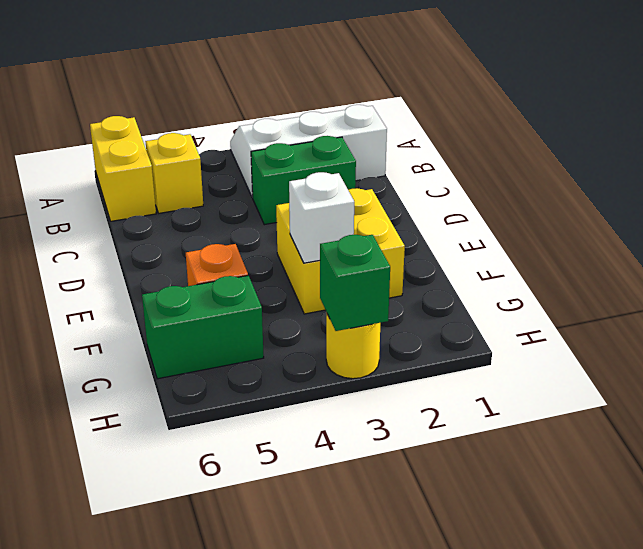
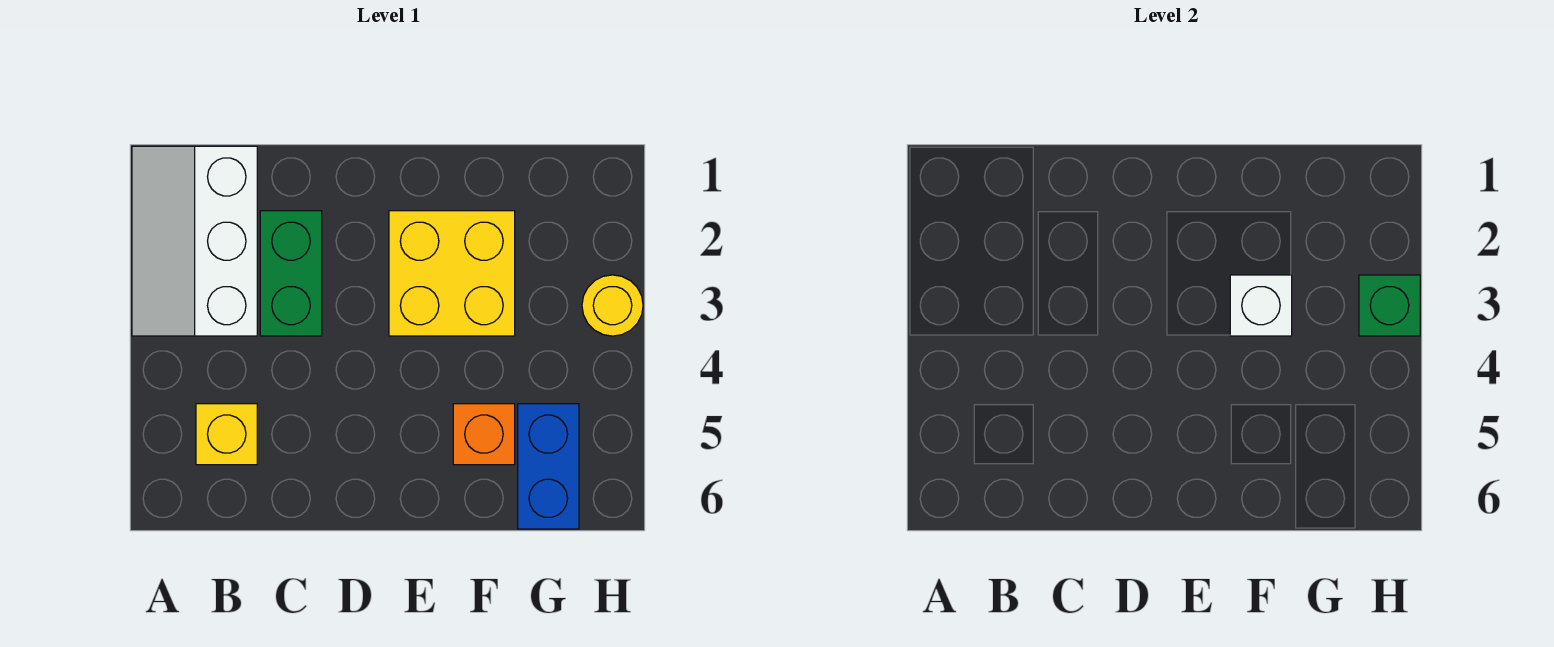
yellow 1x2 brick [90,116,156,221] -> none
green 1x2 brick [142,275,264,379] -> blue 1x2 brick [518,404,579,529]

